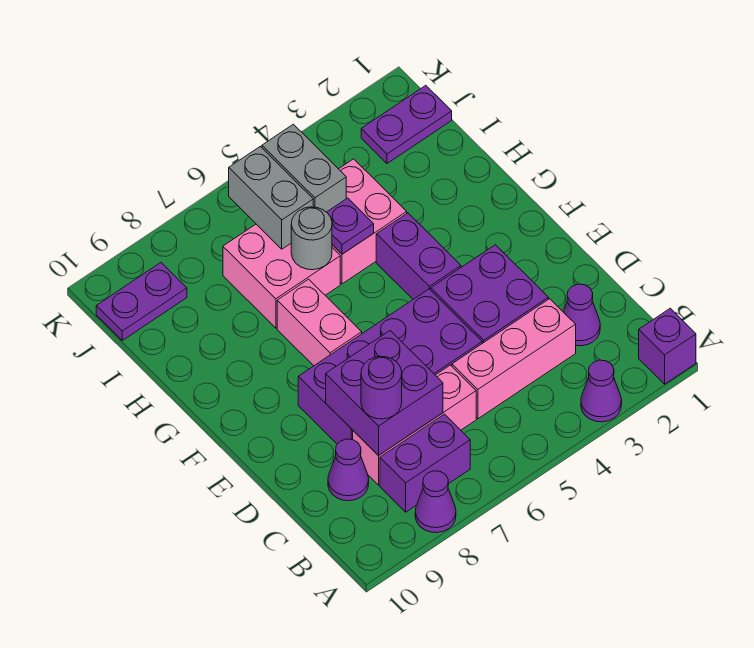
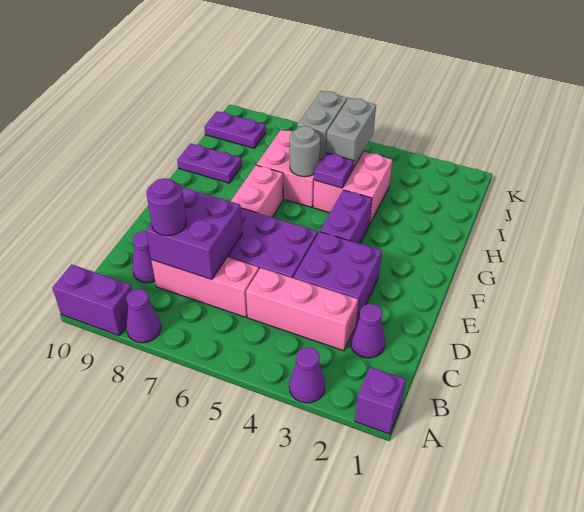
purple 1x2 brick [380,414,470,512] -> purple 1x2 brick moved to [52,264,132,335]
purple 1x2 plate [361,85,452,163] -> purple 1x2 plate moved to [177,143,242,183]

